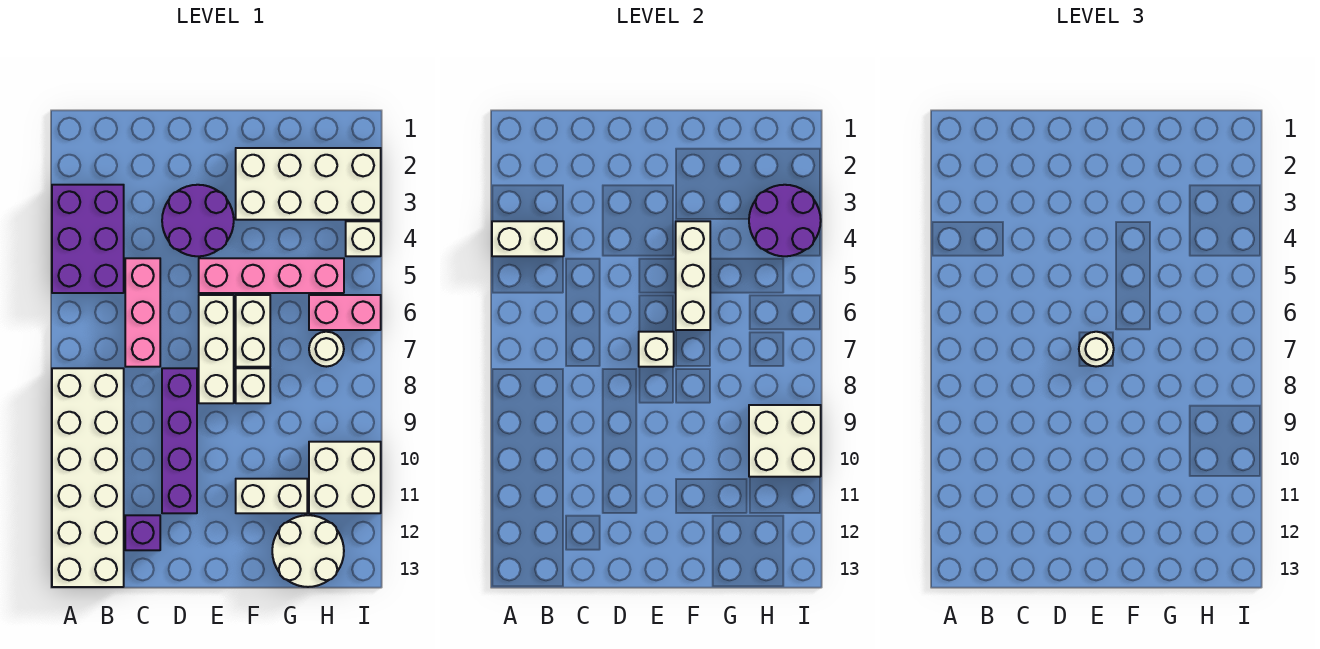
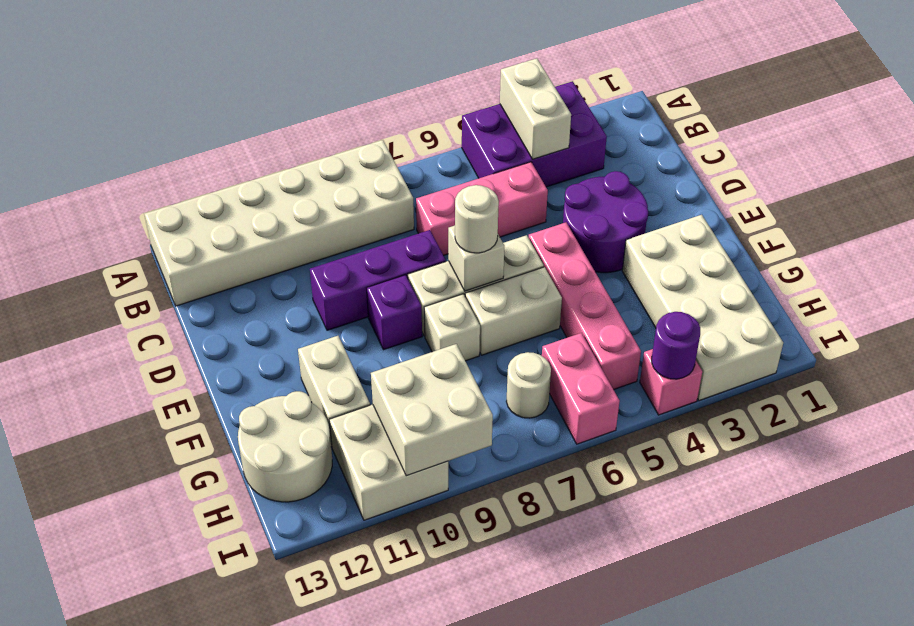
purple 1x1 brick [125,515,160,550] -> purple 1x1 brick moved to [367,275,422,350]
purple 1x4 brick [162,368,197,513] -> purple 1x3 brick [310,230,446,330]
white 1x3 brick [676,221,710,330] -> none
purple 2x2 round brick [749,185,821,256] -> purple 1x1 round brick [652,312,700,379]
white 1x1 brick [346,221,381,256] -> pink 1x1 brick [640,349,702,415]

